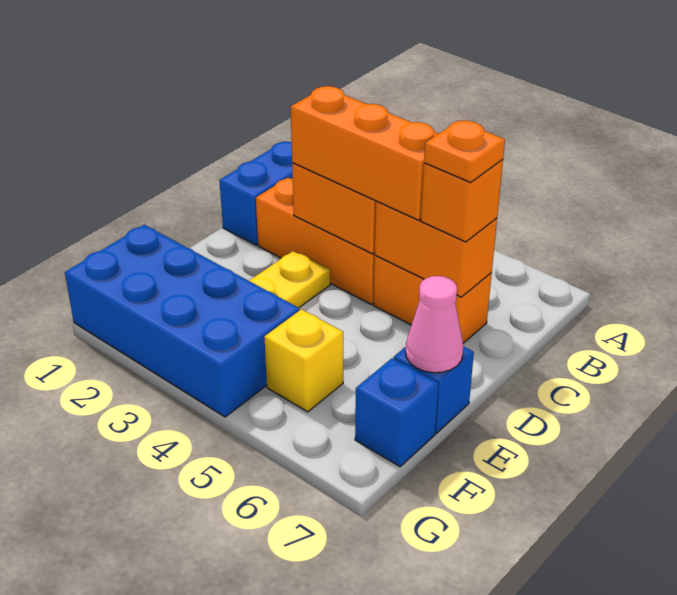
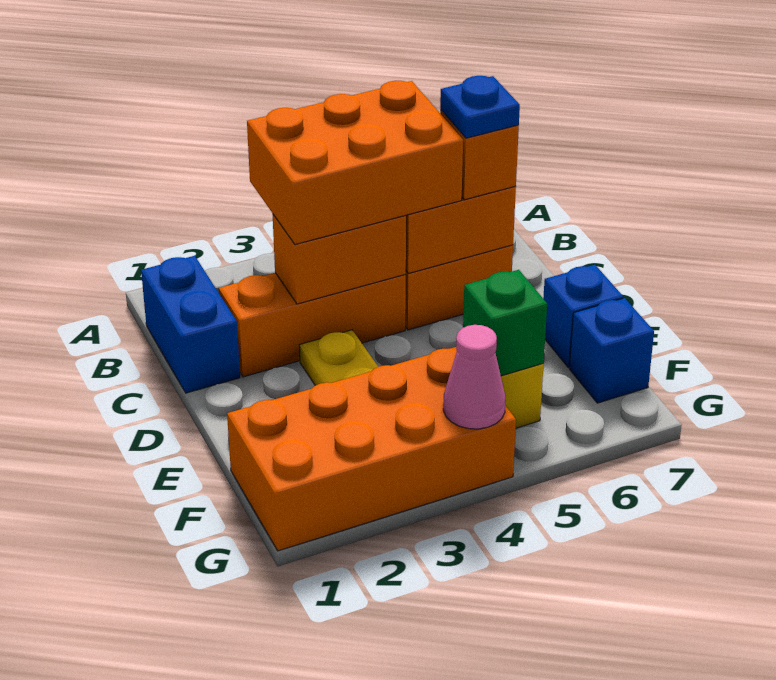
orange 1x3 brick [291,86,439,220] -> orange 2x3 brick [247,81,463,245]
orange 1x1 plate [424,121,505,182] -> blue 1x1 plate [440,76,520,138]
pink 1x1 cone [405,276,463,373] -> pink 1x1 cone moved to [443,325,505,429]
blue 2x4 brick [65,225,299,417] -> orange 2x4 brick [227,347,516,551]
none -> green 1x1 brick [463,270,547,376]

